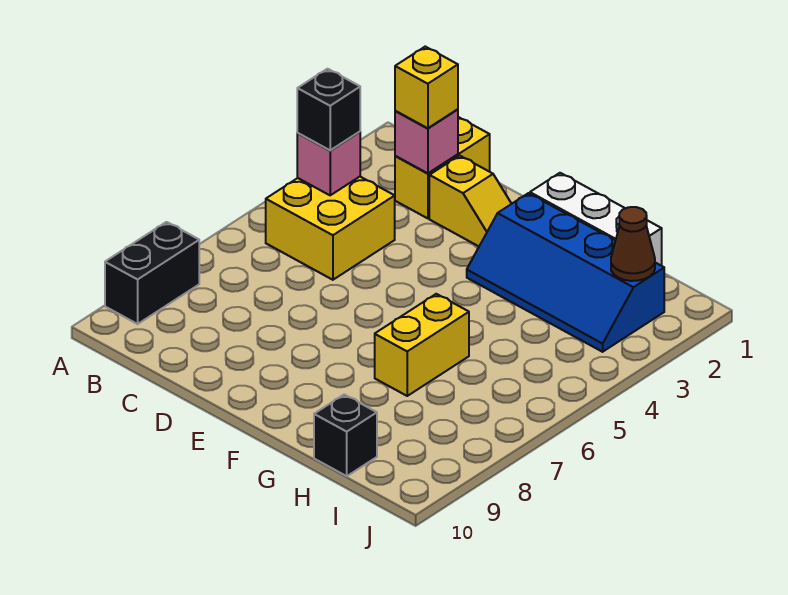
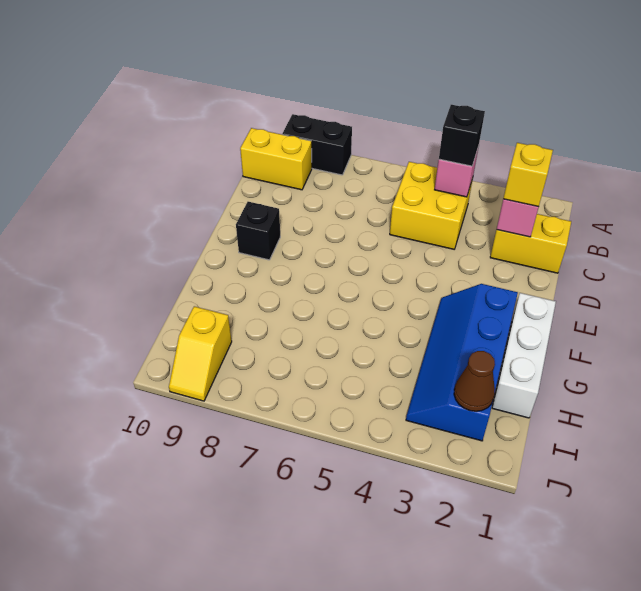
yellow 1x2 slope [429,156,511,246] -> yellow 1x2 slope moved to [169,306,232,401]
yellow 1x2 brick [375,294,469,396] -> yellow 1x2 brick moved to [240,128,312,190]
black 1x1 brick [314,395,377,476] -> black 1x1 brick moved to [236,202,280,260]

